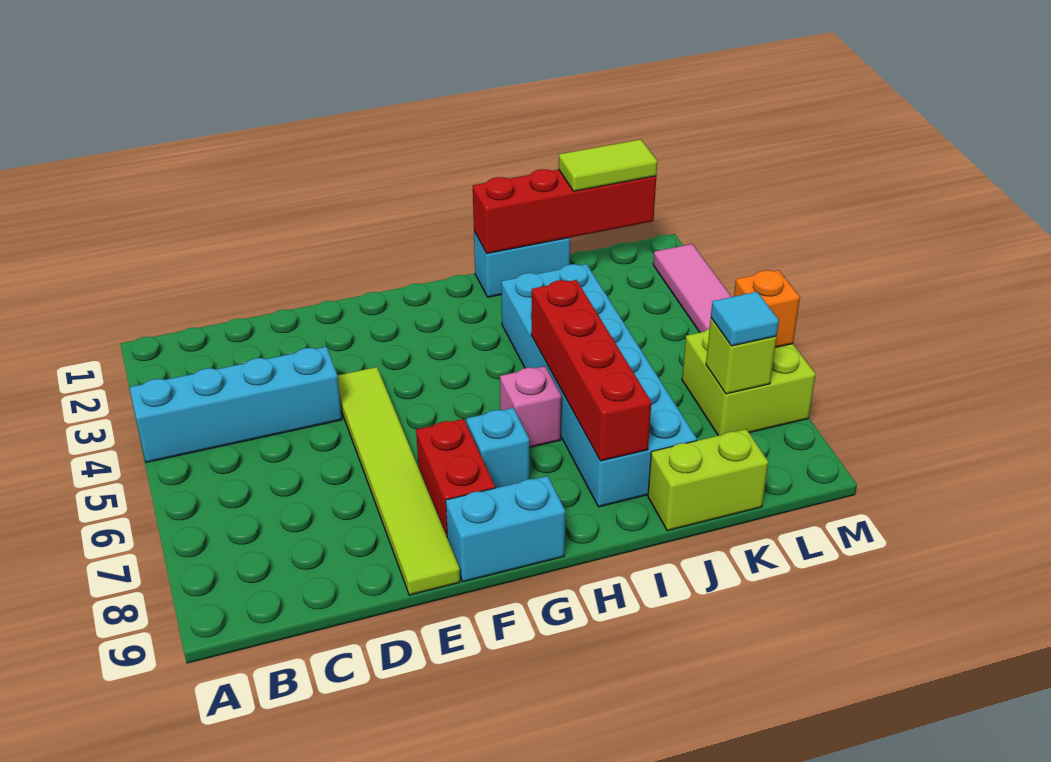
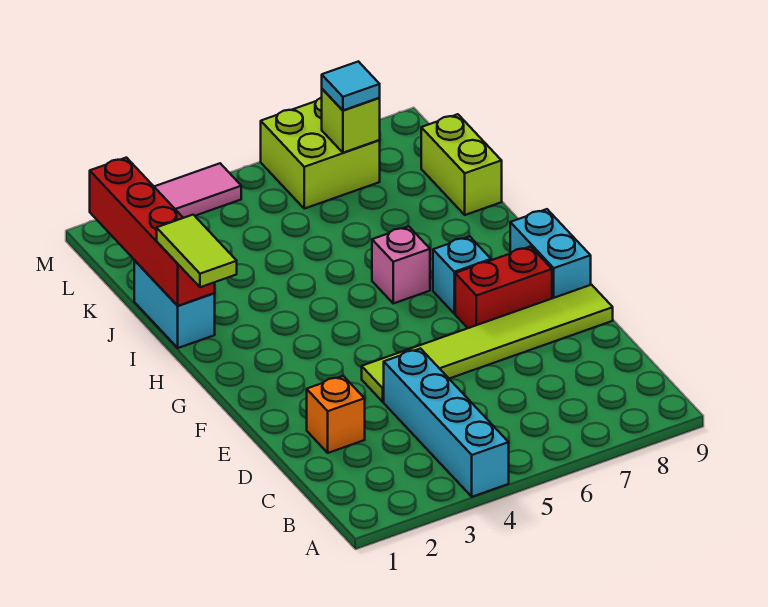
cyan 2x6 brick [501,264,697,507] -> none
red 1x4 brick [531,280,651,461] -> none
lime 1x2 tile [559,140,657,191] -> lime 1x2 tile moved to [157,215,237,287]
orange 1x1 brick [734,270,800,347] -> orange 1x1 brick moved to [307,376,365,453]

